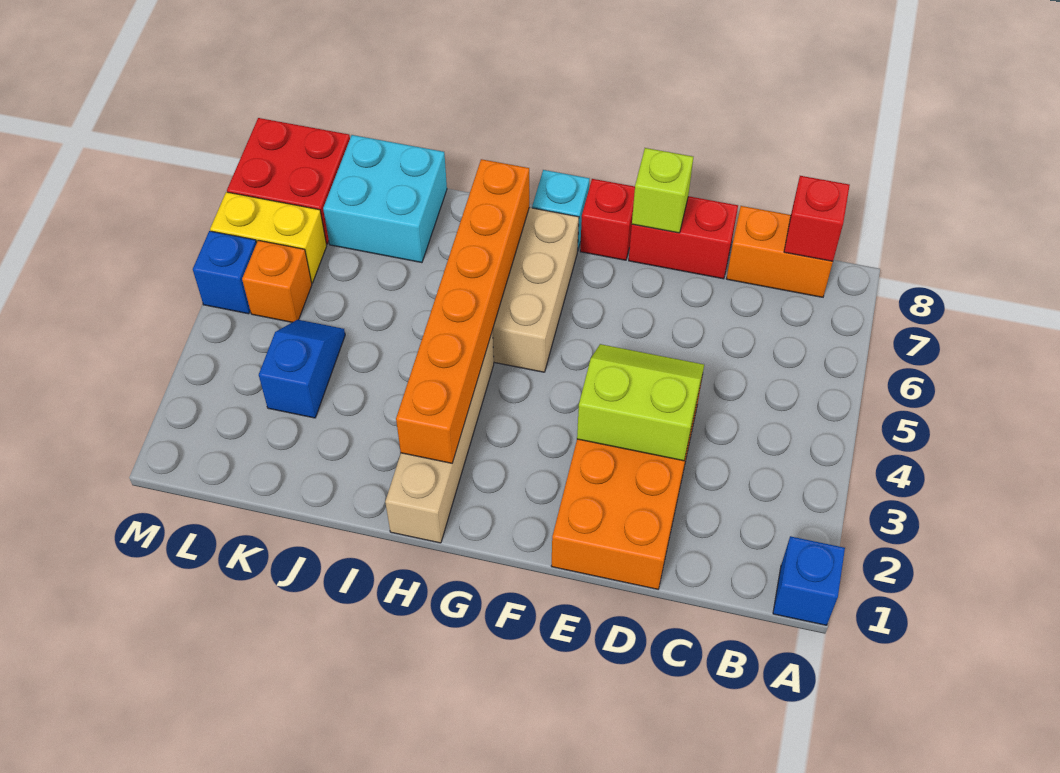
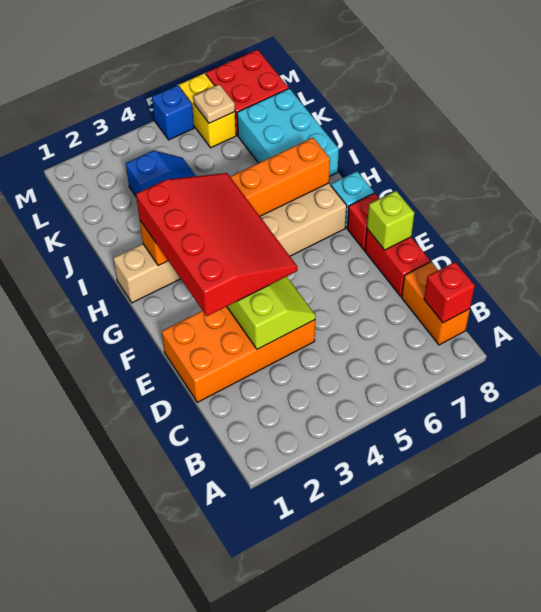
blue 1x1 brick [773,536,845,625] -> none
none -> red 3x4 slope [136,173,298,316]
cyan 2x2 brick [323,135,447,263] -> cyan 2x3 brick [237,89,339,177]
orange 1x1 brick [242,240,312,322] -> none
none -> tan 1x1 plate [194,84,235,123]

